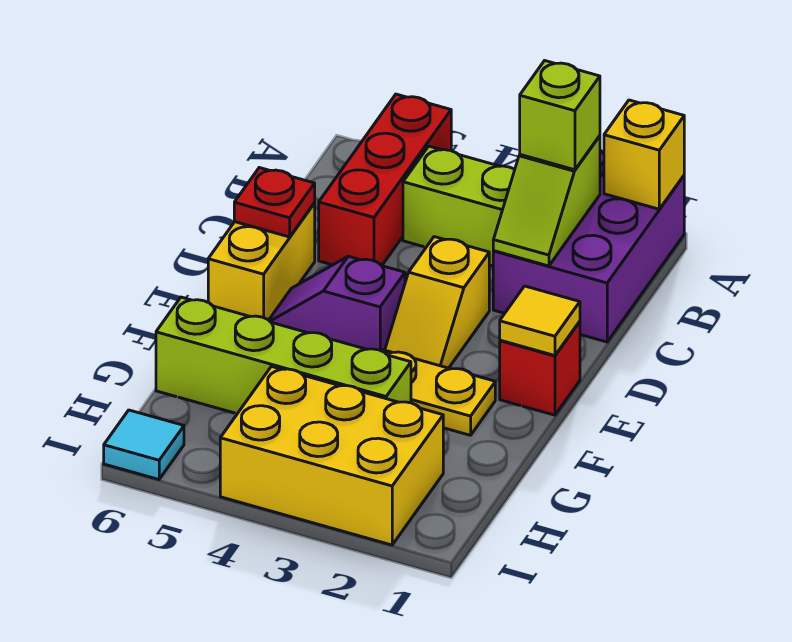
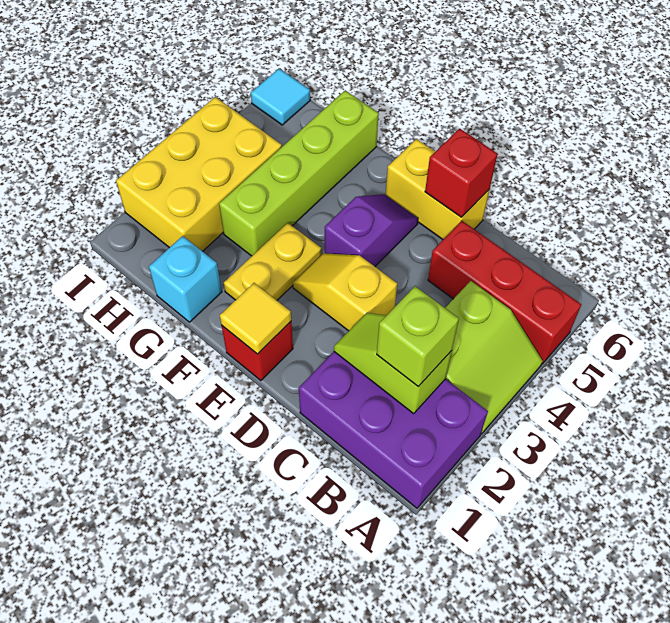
yellow 1x1 brick [604,100,684,209] -> none
red 1x1 plate [234,168,315,237] -> red 1x1 brick [425,128,498,217]
none -> cyan 1x1 brick [149,236,222,322]

